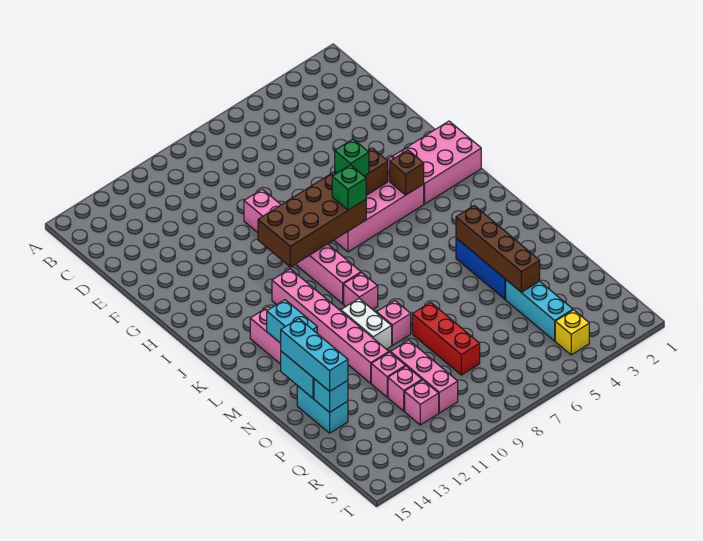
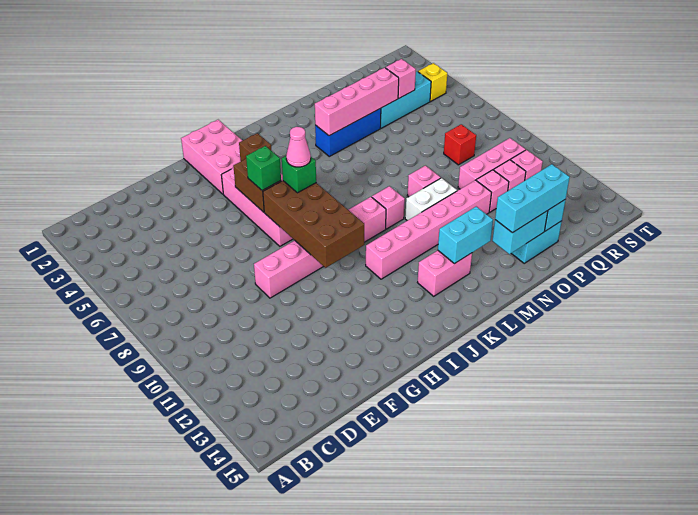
none -> pink 1x1 cone [286,127,311,167]
brown 1x4 brick [456,206,540,293] -> pink 1x4 brick [315,68,399,136]
red 1x3 brick [412,302,480,375] -> red 1x1 brick [444,124,476,165]
none -> pink 1x1 brick [385,59,416,98]

